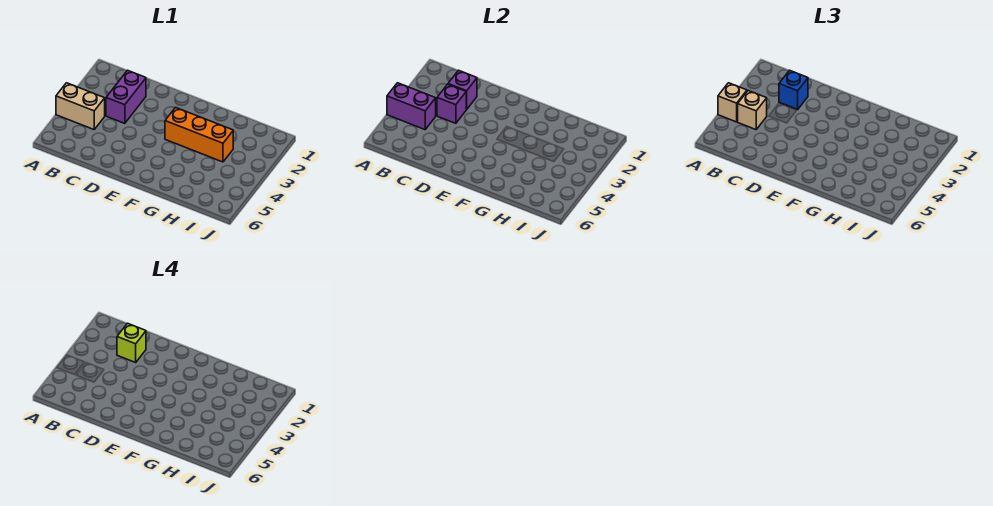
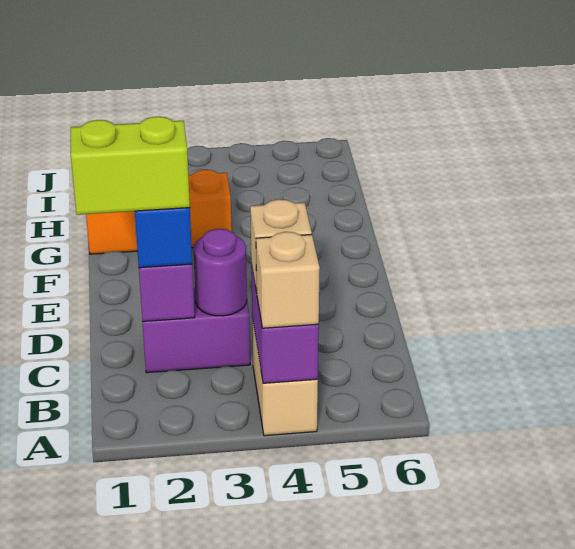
lime 1x1 brick [117,323,146,362] -> lime 1x2 brick [71,116,190,215]
purple 1x1 brick [437,84,467,123] -> purple 1x1 round brick [193,229,247,316]
orange 1x3 brick [165,107,233,162] -> orange 1x3 brick turned to [86,170,232,254]

